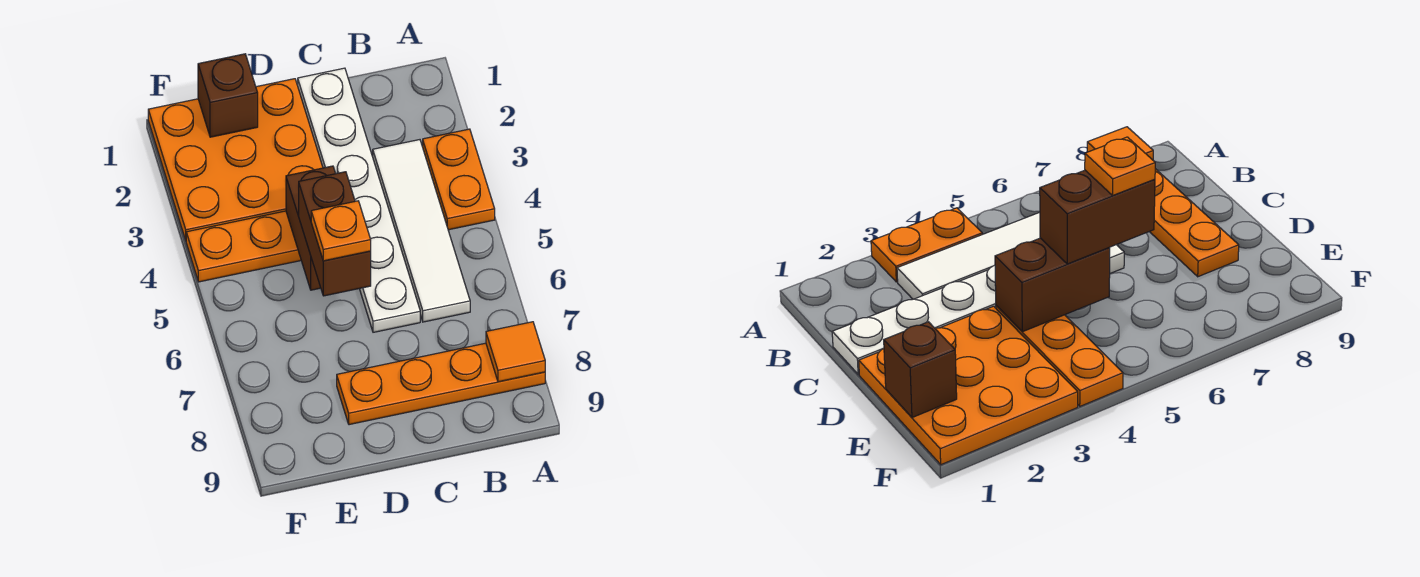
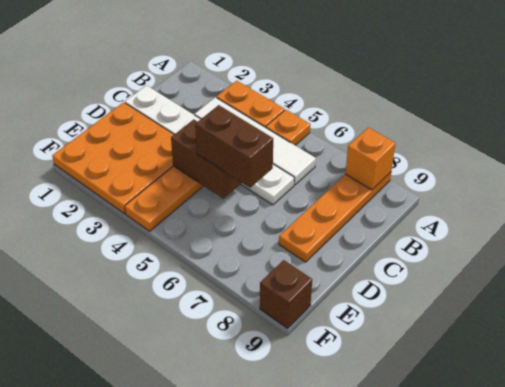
orange 1x1 tile [486,322,545,382] -> orange 1x1 brick [345,127,396,190]
orange 1x1 plate [311,201,371,261] -> orange 1x1 plate moved to [266,110,310,145]
brown 1x1 brick [198,54,258,137] -> brown 1x1 brick moved to [260,260,312,328]

